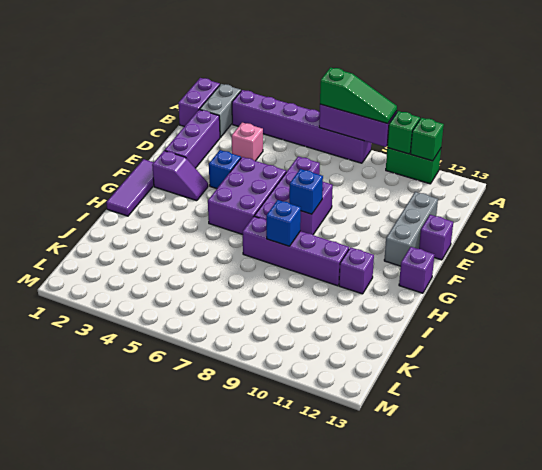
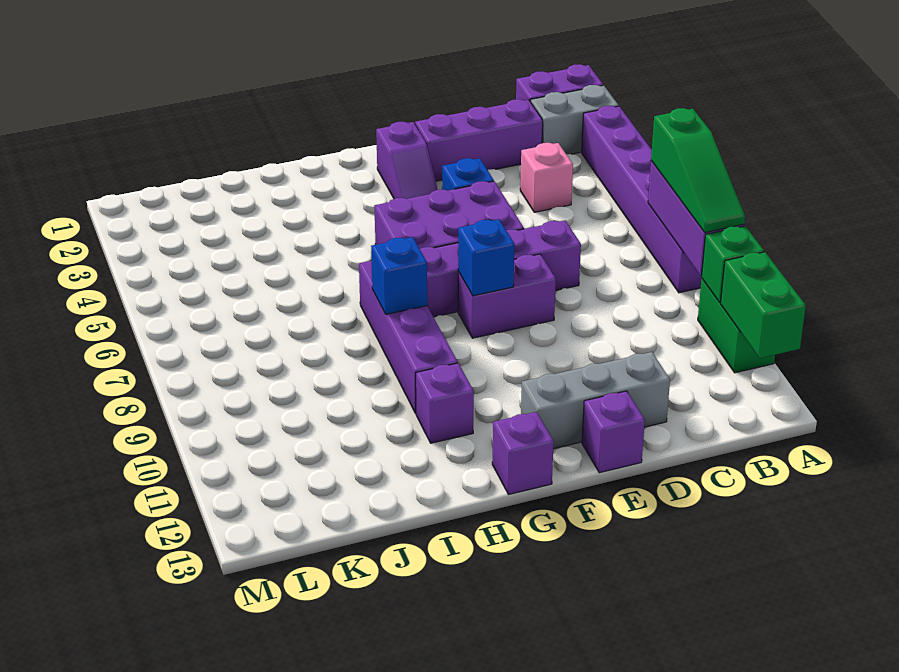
green 1x1 brick [411,118,444,161] -> green 1x2 brick [721,252,806,358]
purple 1x3 tile [106,159,154,216] -> none

